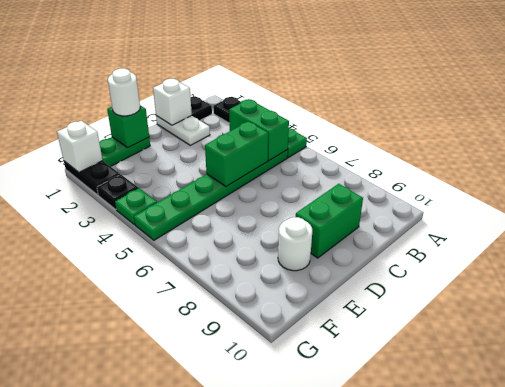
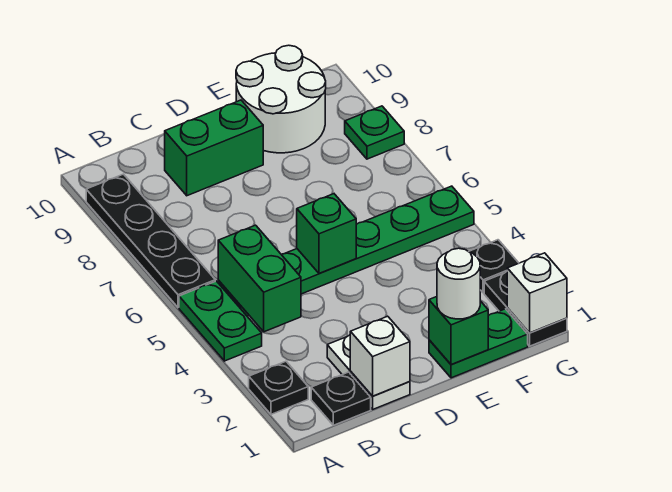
none -> black 1x4 plate [86,174,215,308]
green 1x2 brick [205,121,268,187] -> green 1x1 brick [297,194,356,274]
white 1x1 round brick [278,217,312,271] -> white 2x2 round brick [236,45,326,153]
green 1x1 plate [115,188,157,224] -> green 1x1 plate moved to [345,106,404,159]

